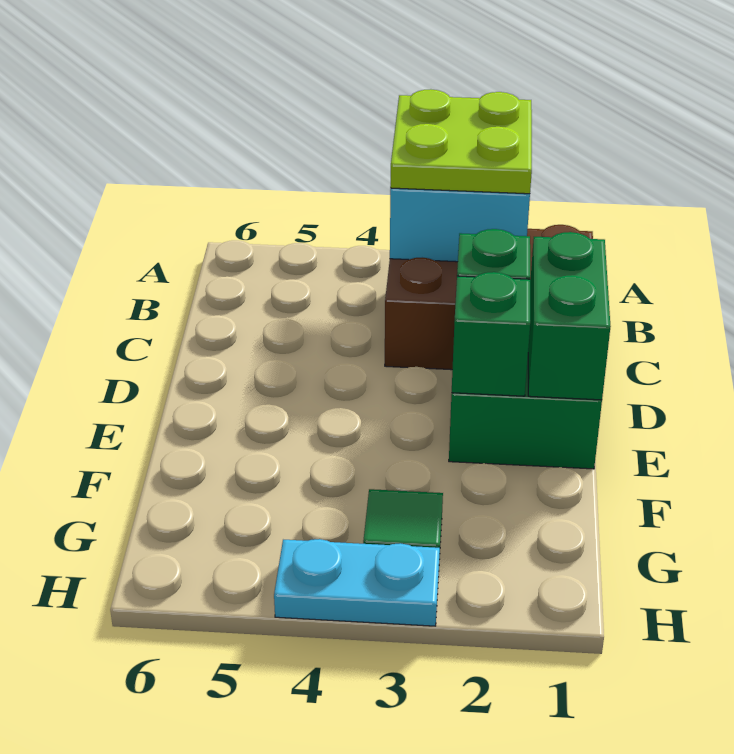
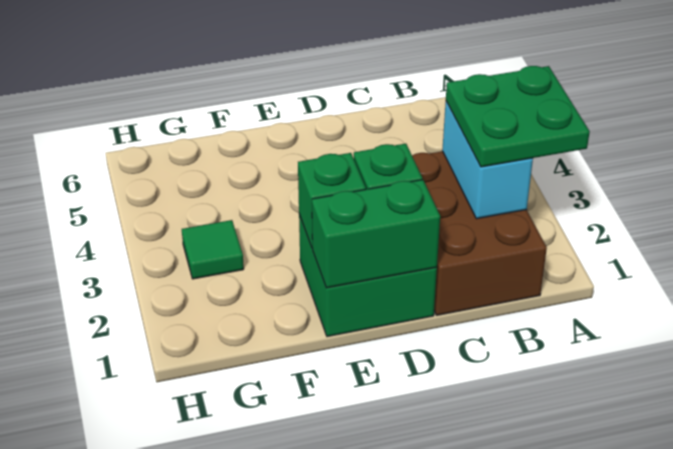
lime 2x2 plate [390,89,532,194] -> green 2x2 plate [446,66,590,167]
cyan 1x2 plate [274,539,440,626] -> none

